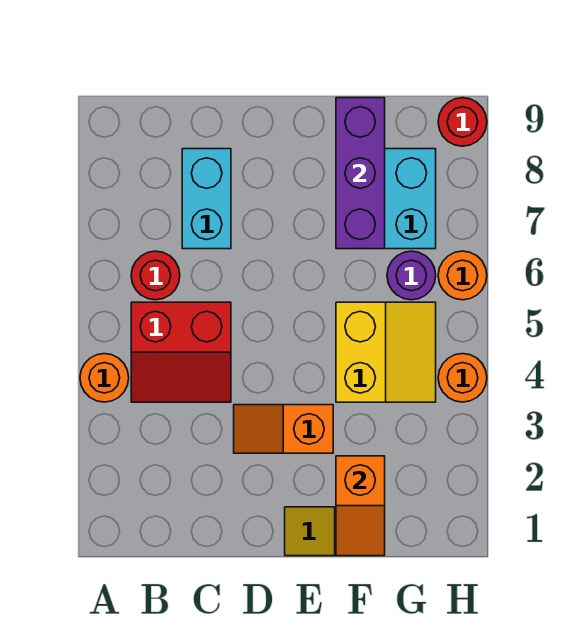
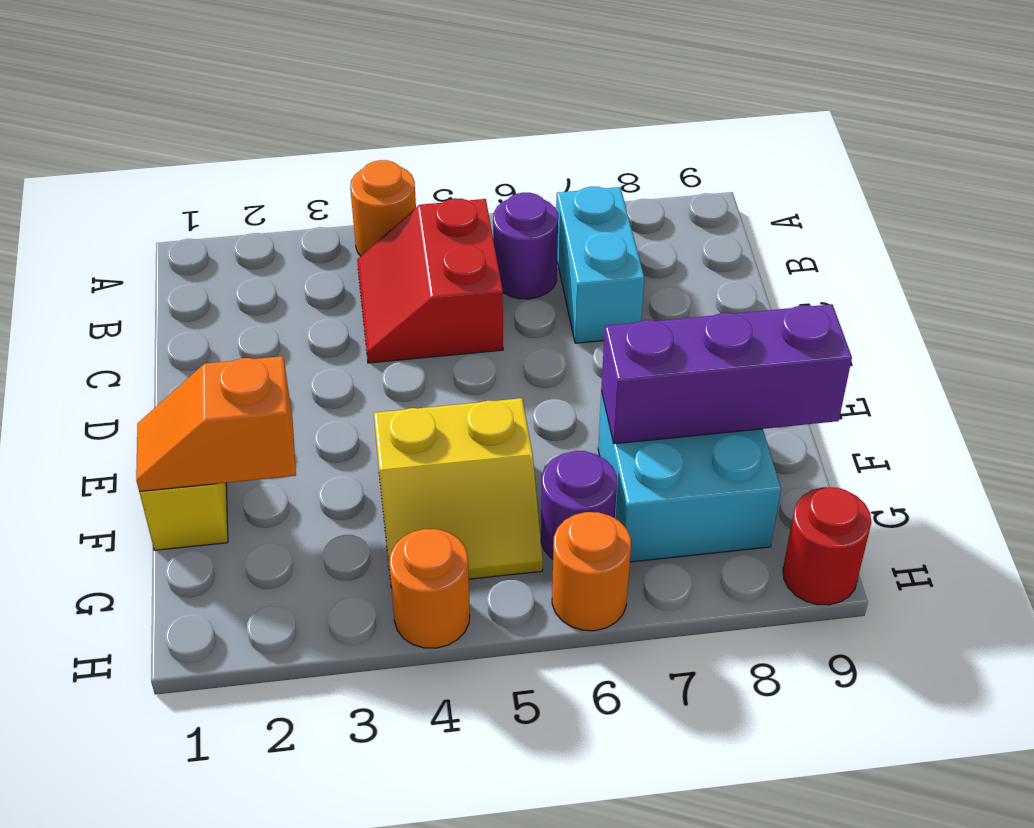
red 1x1 round brick [131,251,180,300] -> purple 1x1 round brick [493,192,558,299]
cyan 1x2 brick [182,149,231,249] -> cyan 1x2 brick turned to [556,187,644,343]
orange 1x2 slope [234,405,333,453] -> none

